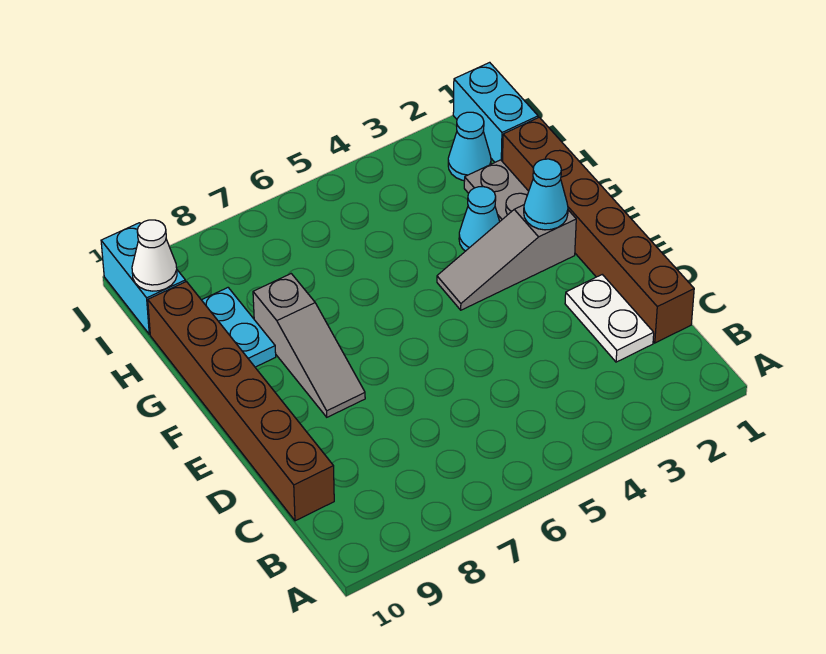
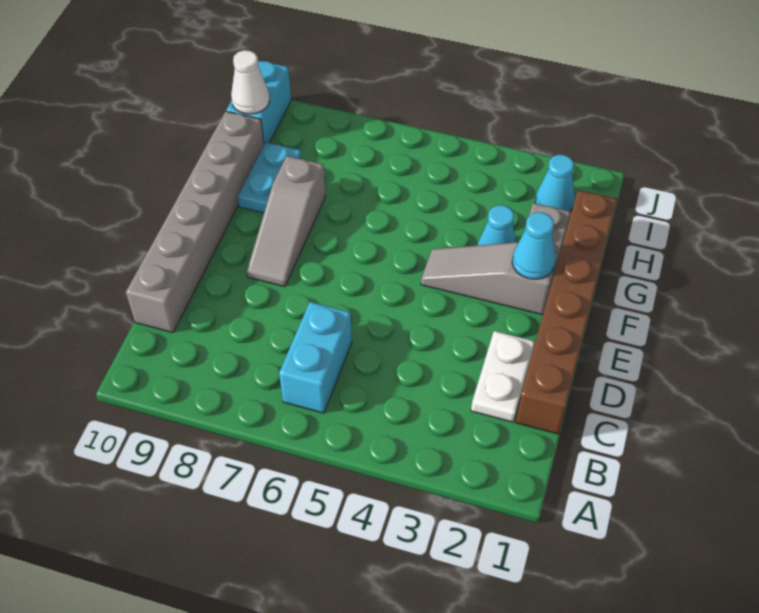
brown 1x6 brick [148,282,334,521] -> grey 1x6 brick [126,111,264,333]
cyan 1x2 brick [453,62,538,162] -> cyan 1x2 brick moved to [279,302,352,413]

